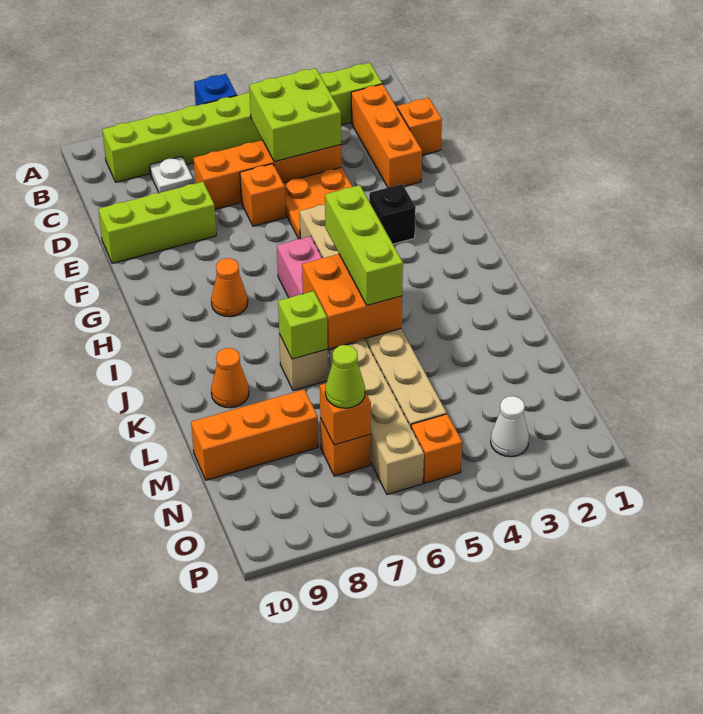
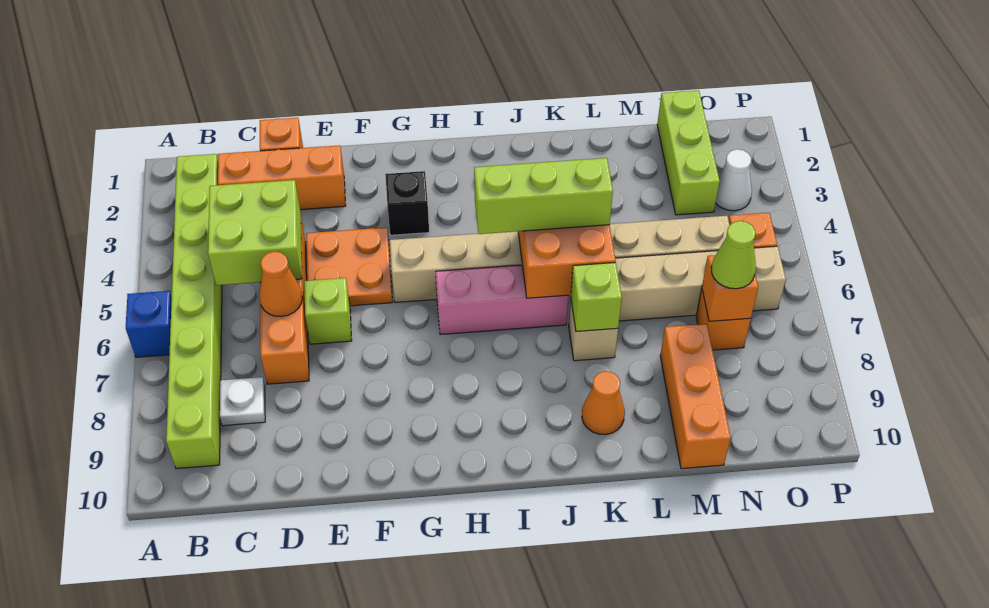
orange 1x1 brick [240,164,286,226] -> lime 1x1 brick [304,278,352,344]
lime 1x3 brick [98,182,216,263] -> lime 1x3 brick moved to [657,90,720,215]
orange 1x1 cone [211,258,248,317] -> orange 1x1 cone moved to [259,252,303,317]

